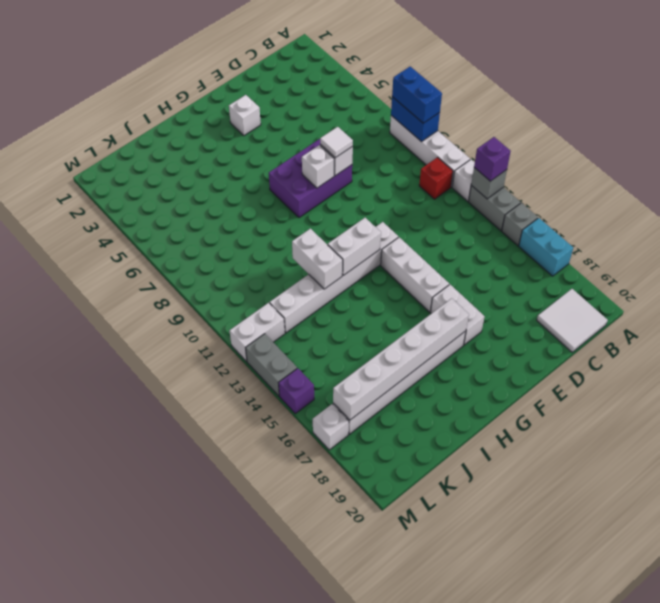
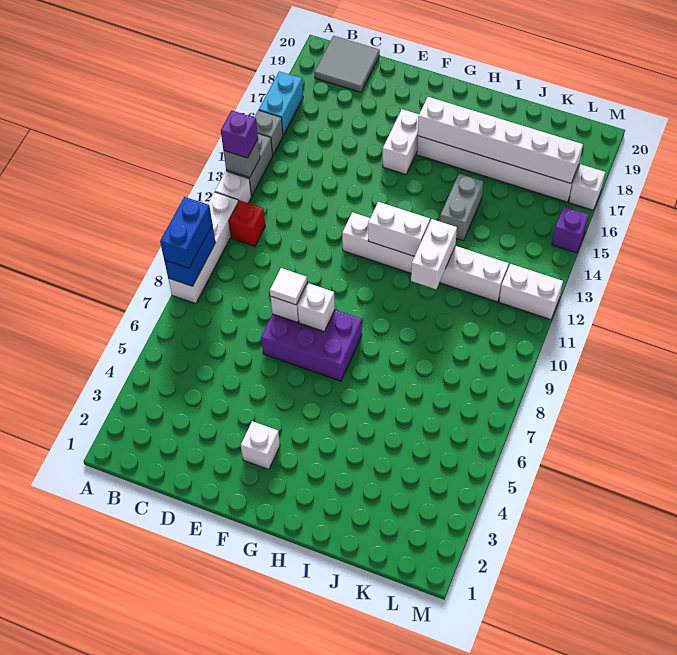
white 2x2 tile [537,289,608,352] -> grey 2x2 tile [314,36,380,92]
white 1x3 brick [381,237,449,312] -> none
grey 1x2 brick [246,334,297,396] -> grey 1x2 brick moved to [440,174,483,241]

